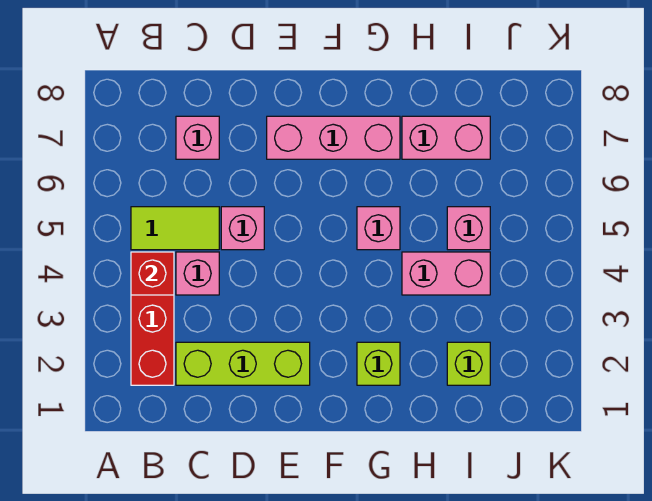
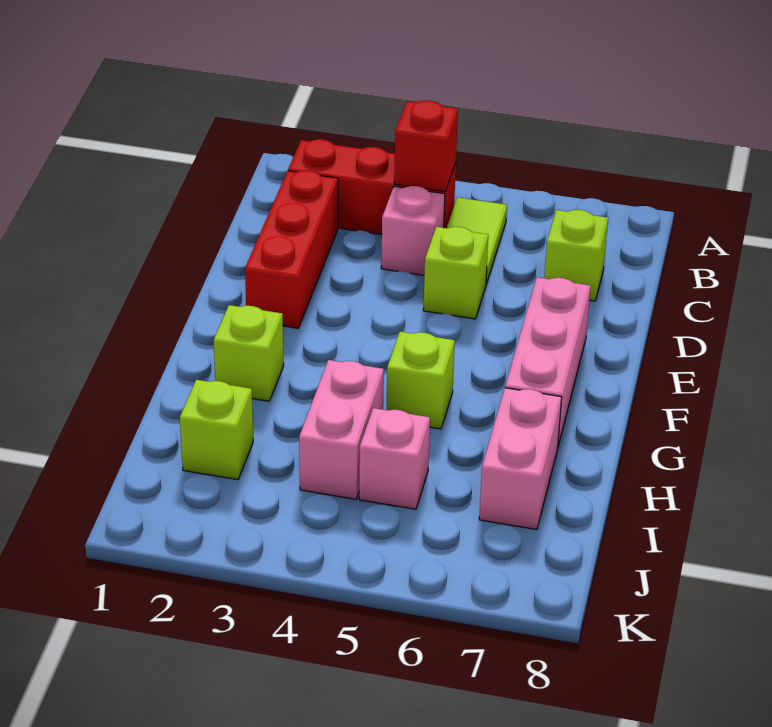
lime 1x3 brick [176,342,310,385] -> red 1x3 brick [245,170,338,328]
pink 1x1 brick [176,116,219,159] -> lime 1x1 brick [544,210,608,301]
pink 1x1 brick [221,207,264,250] -> lime 1x1 brick [423,227,488,319]
pink 1x1 brick [357,207,400,250] -> lime 1x1 brick [386,332,455,429]

